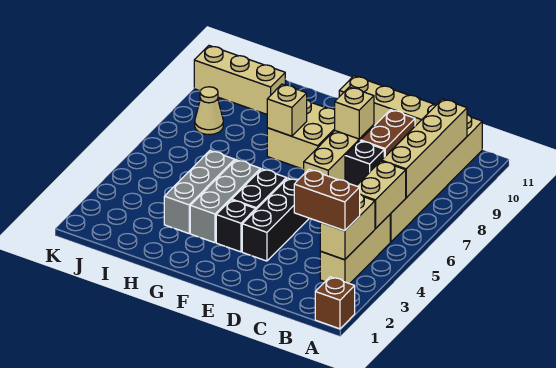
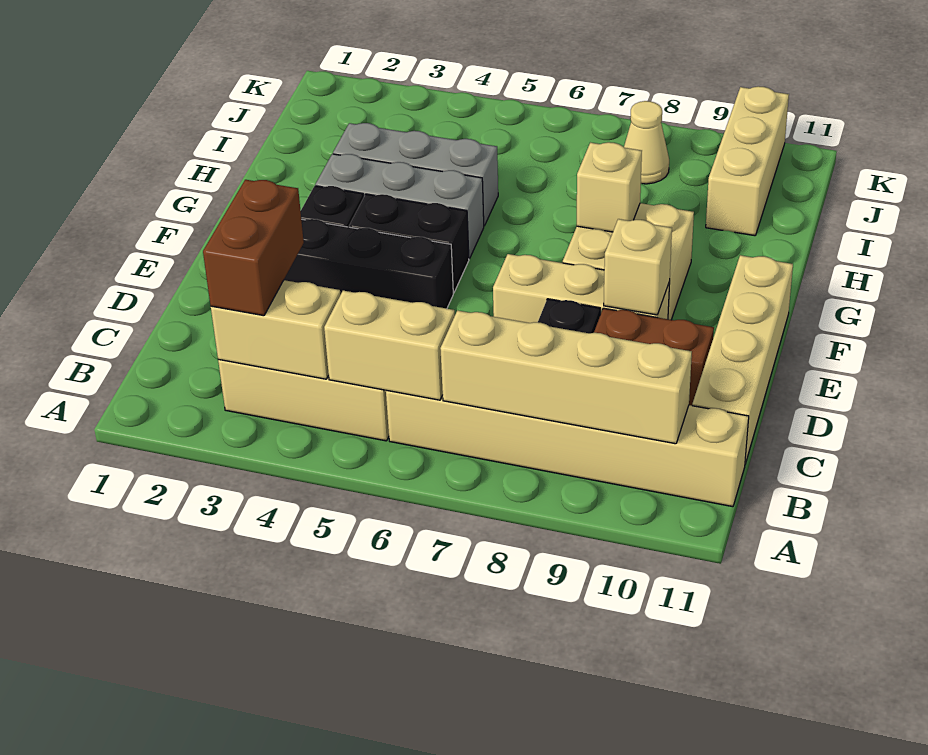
brown 1x1 brick [315,277,355,329] -> none

